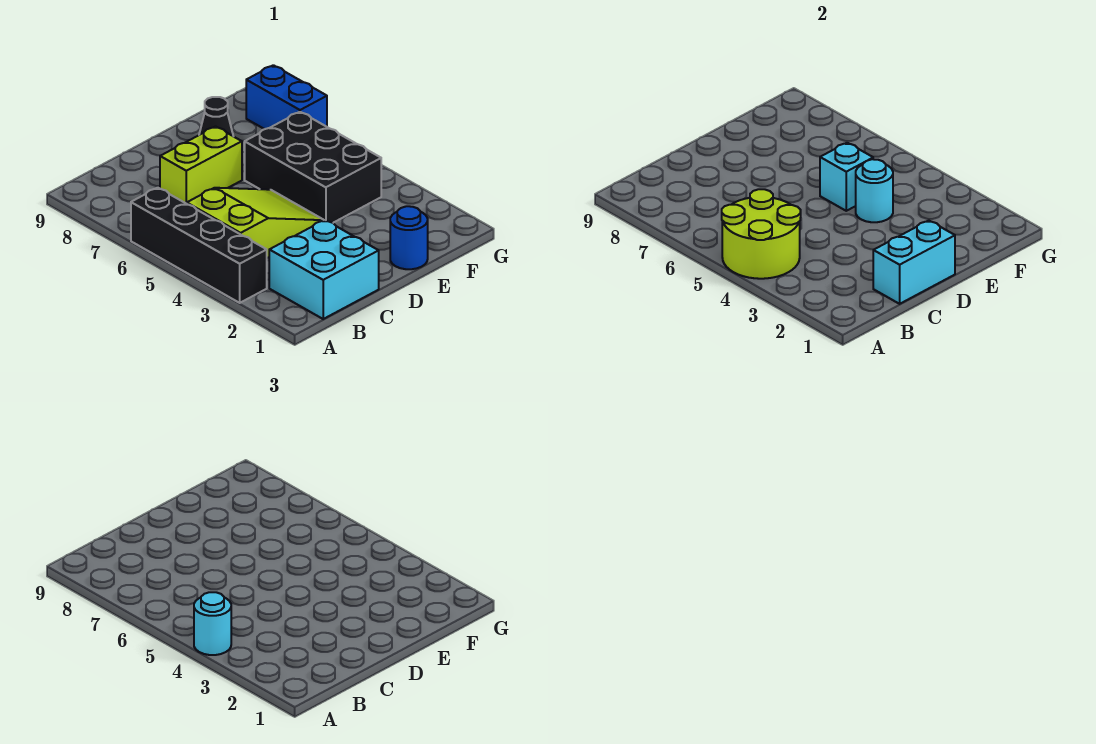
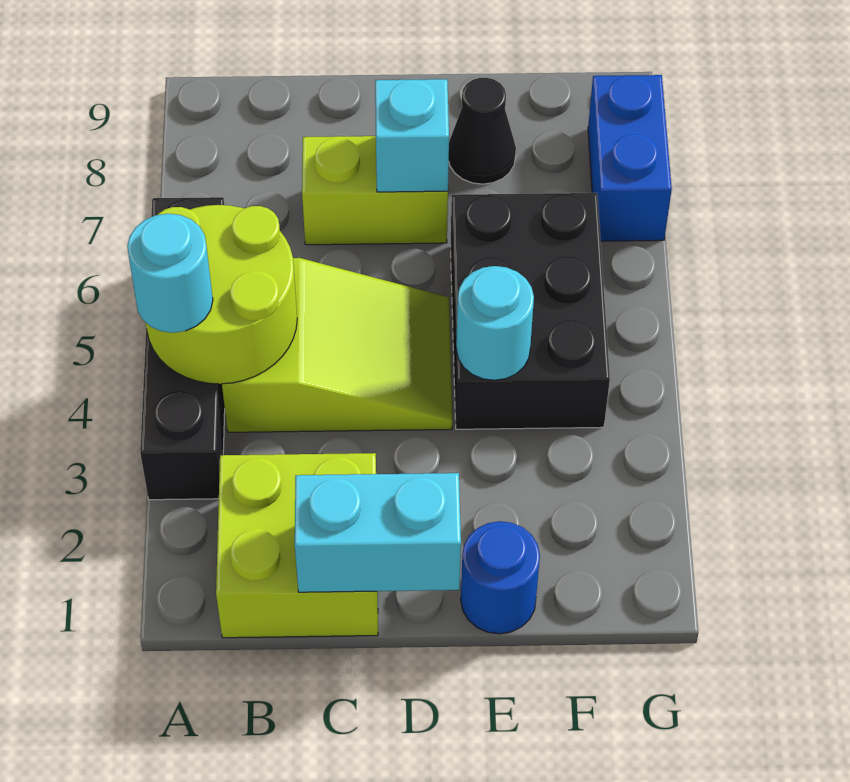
cyan 2x2 brick [269,220,379,319] -> lime 2x2 brick [216,453,378,638]
cyan 1x1 brick [820,143,873,211] -> cyan 1x1 brick moved to [375,79,449,192]

